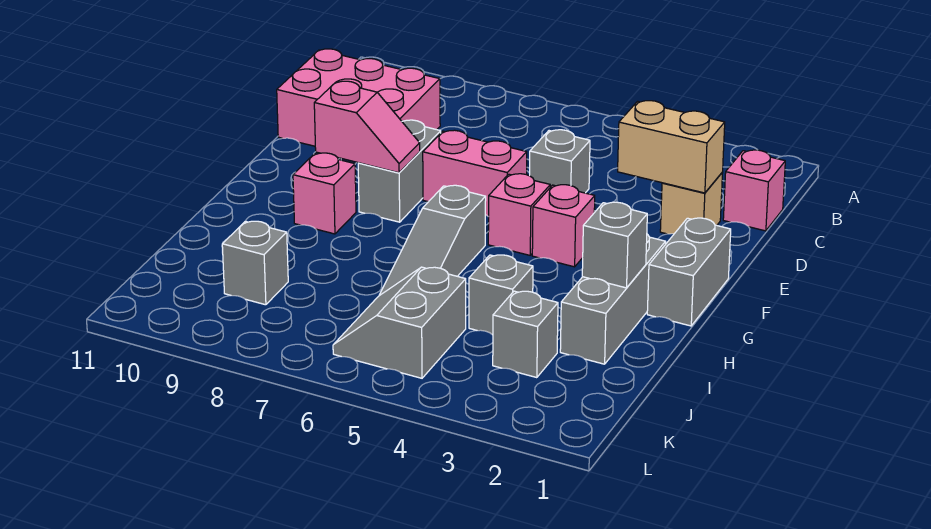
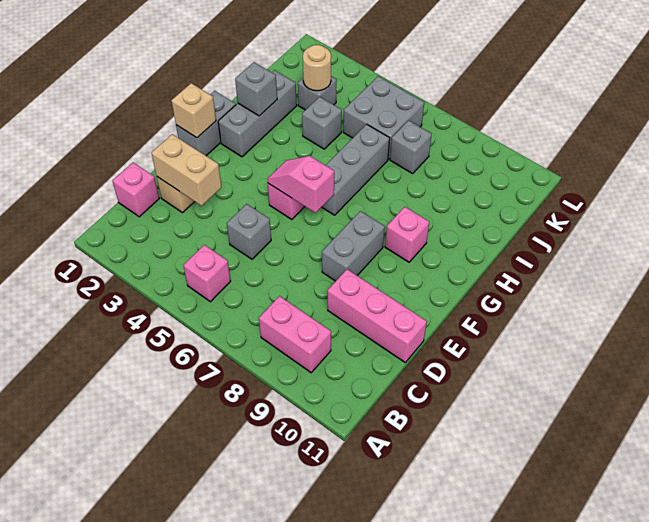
pink 2x3 brick [277,49,440,146] -> pink 1x3 brick [328,269,427,362]
pink 1x2 brick [423,130,527,217] -> pink 1x2 brick moved to [259,296,331,373]
none -> tan 1x1 brick [171,83,216,138]
pink 1x1 brick [532,185,595,267] -> pink 1x1 brick moved to [183,245,231,302]
pink 1x2 slope [314,81,420,173] -> pink 1x2 slope moved to [268,156,334,213]
grey 1x3 slope [380,185,486,295] -> grey 1x3 brick [322,124,390,215]
none -> tan 1x1 round brick [303,45,331,91]
grey 2x2 slope [333,267,466,378] -> grey 2x2 brick [343,76,424,159]
grey 1x1 brick [222,221,288,305] -> grey 1x1 brick moved to [390,121,432,174]

